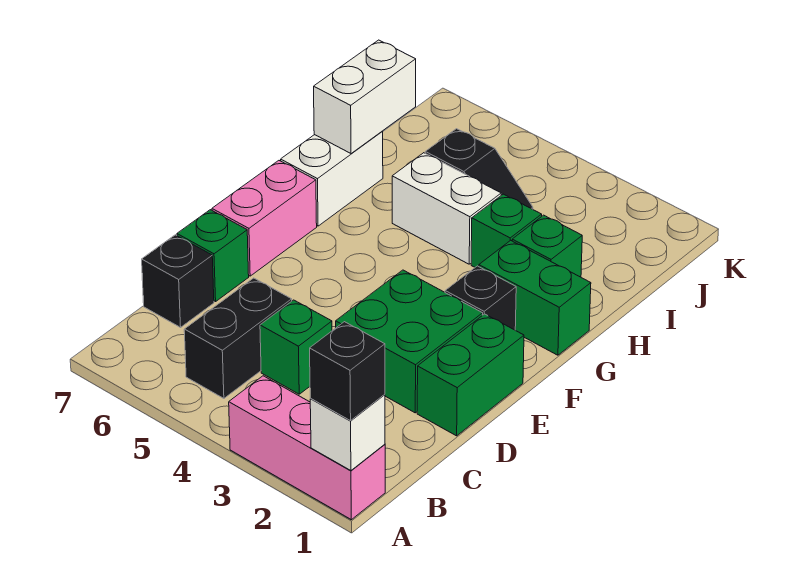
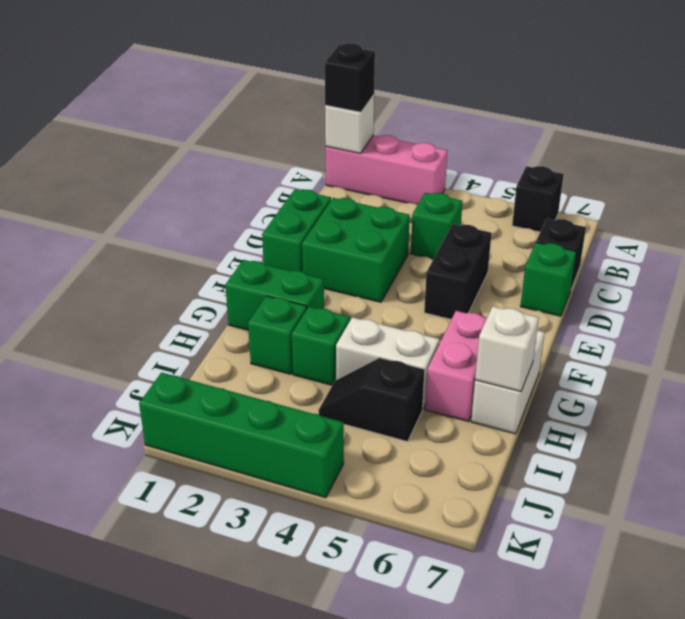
black 1x2 brick [184,278,292,398] -> black 1x2 brick moved to [424,224,492,319]
pink 1x2 brick [212,161,317,276] -> pink 1x2 brick moved to [425,311,487,422]
black 1x1 brick [445,266,516,330] -> black 1x1 brick moved to [512,166,564,232]
white 1x2 brick [314,40,416,154] -> white 1x1 brick [475,306,539,391]
none -> green 1x4 brick [139,373,344,498]

